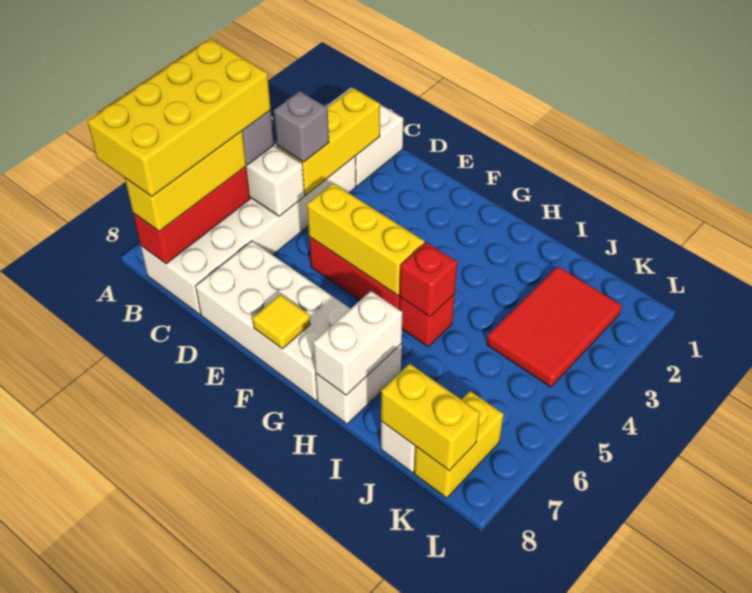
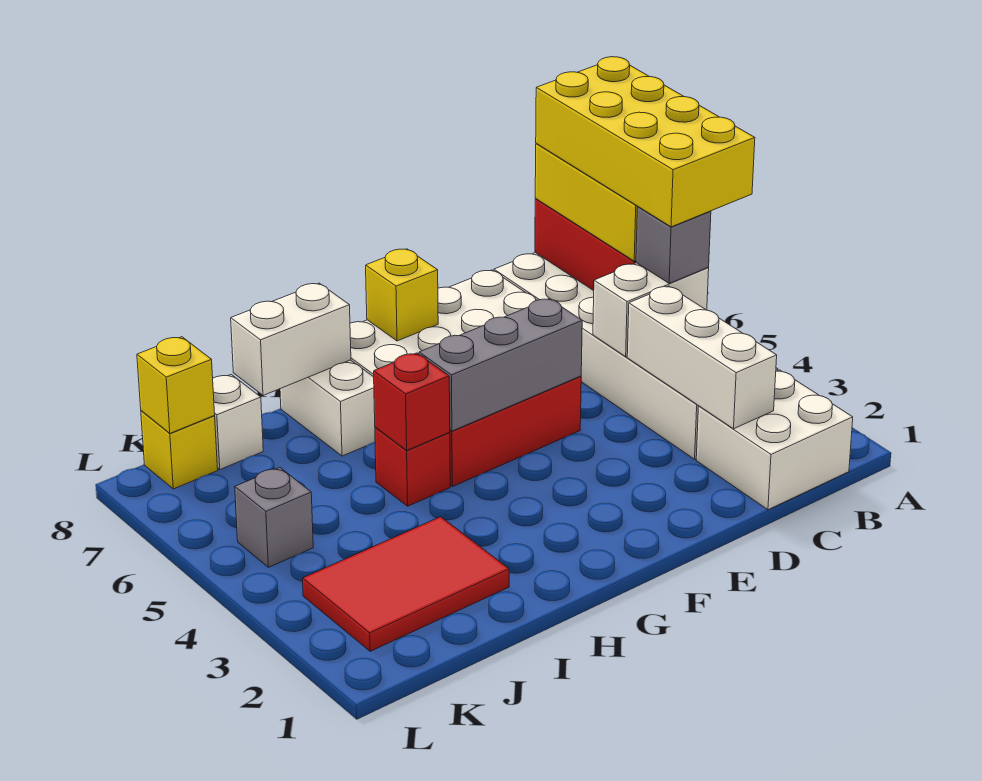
yellow 1x3 brick [277,88,380,195] -> white 1x3 brick [627,286,777,429]
grey 1x1 brick [274,91,329,162] -> grey 1x1 brick moved to [235,468,313,567]
yellow 1x3 brick [307,183,425,295] -> grey 1x3 brick [419,299,582,431]
yellow 1x1 tile [252,294,310,349] -> yellow 1x1 brick [366,249,438,341]
white 1x2 brick [313,291,403,395] -> white 1x2 brick turned to [231,283,351,395]
red 2x3 tile [487,267,622,387] -> red 2x3 tile turned to [303,517,509,651]
yellow 1x2 brick [381,364,480,471] -> yellow 1x1 brick [137,337,215,433]
yellow 1x2 brick [414,391,504,498] -> yellow 1x1 brick [141,411,218,489]

